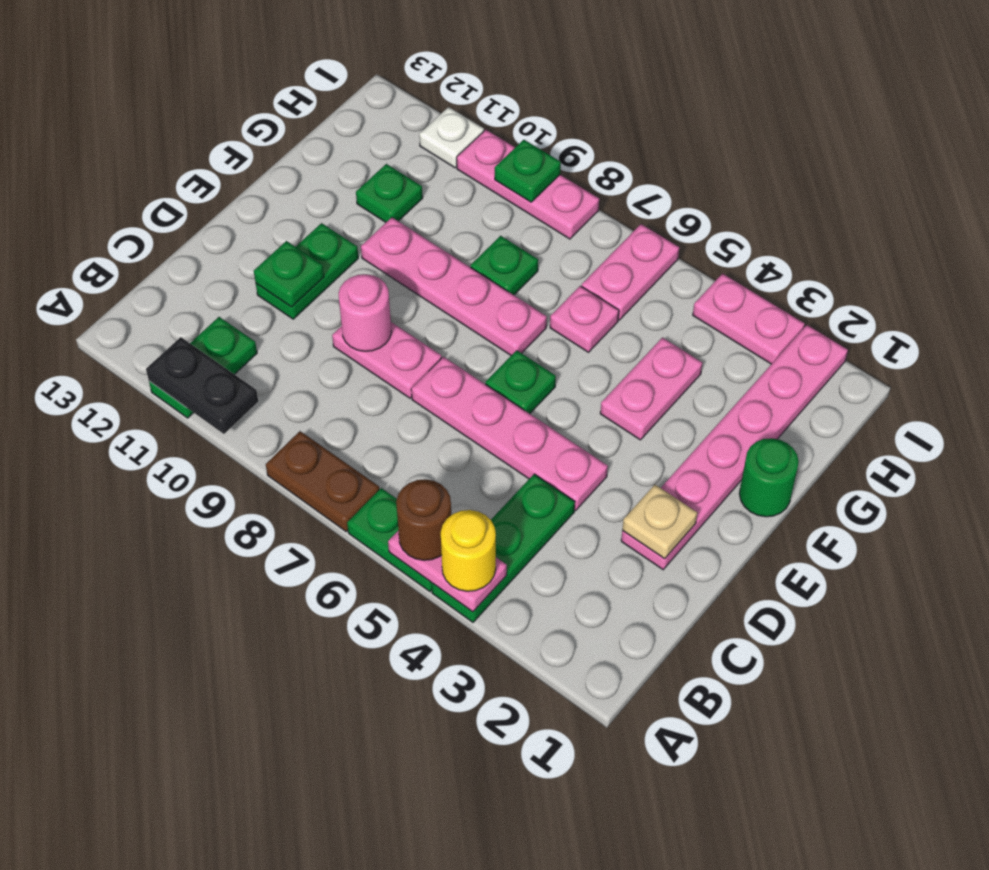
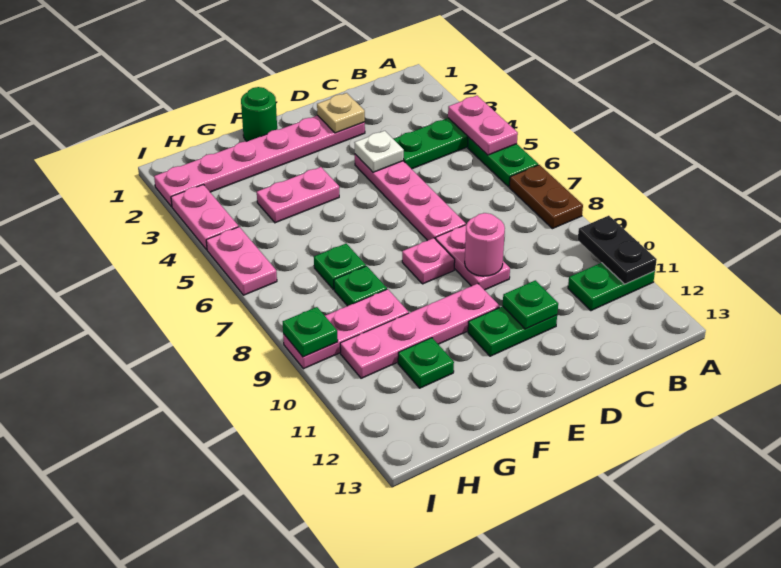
yellow 1x1 round brick [441,510,496,591] -> none
brown 1x1 round brick [396,479,451,560] -> none
green 1x1 plate [486,350,556,414] -> green 1x1 plate moved to [314,244,366,290]
pink 1x4 plate [361,217,547,355] -> pink 1x4 plate turned to [340,284,500,378]
pink 1x1 plate [550,286,619,352] -> pink 1x1 plate moved to [402,238,455,284]
pink 1x2 plate [582,224,679,320] -> pink 1x2 plate turned to [206,227,277,295]
pink 1x3 plate [457,130,599,239] -> pink 1x3 plate turned to [283,289,409,369]
white 1x1 plate [419,107,484,168] -> white 1x1 plate moved to [354,131,404,172]

